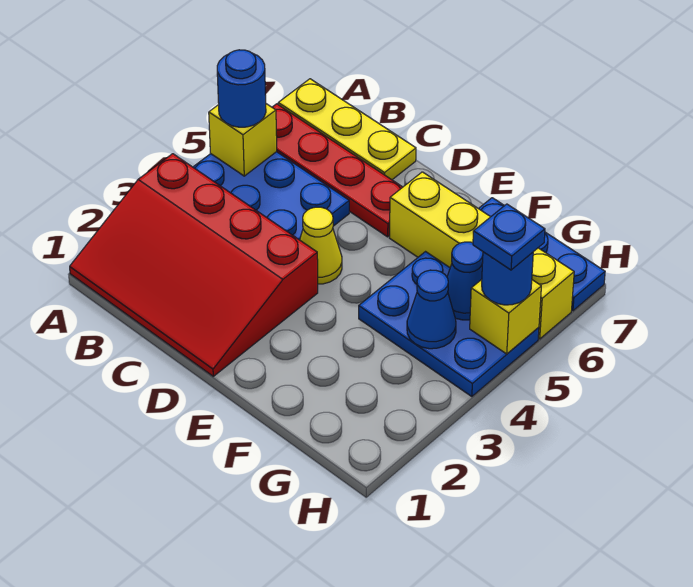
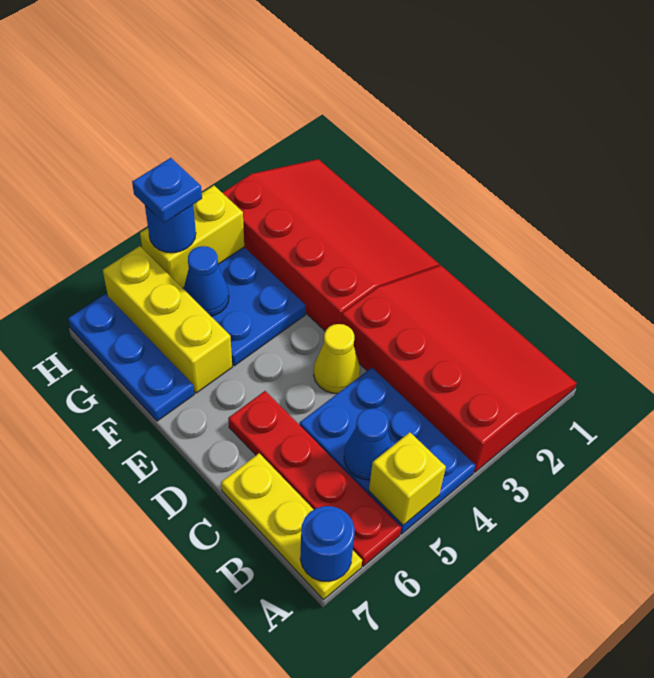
blue 1x1 round brick [217,50,266,127] -> blue 1x1 round brick moved to [300,506,355,581]
none -> red 3x4 slope [223,159,439,331]
yellow 1x4 brick [390,172,574,339] -> yellow 1x3 brick [103,246,232,393]
blue 1x1 cone [407,270,456,349] -> blue 1x1 cone moved to [344,408,392,480]
yellow 1x1 brick [470,280,541,354] -> yellow 1x2 brick [140,186,244,288]

